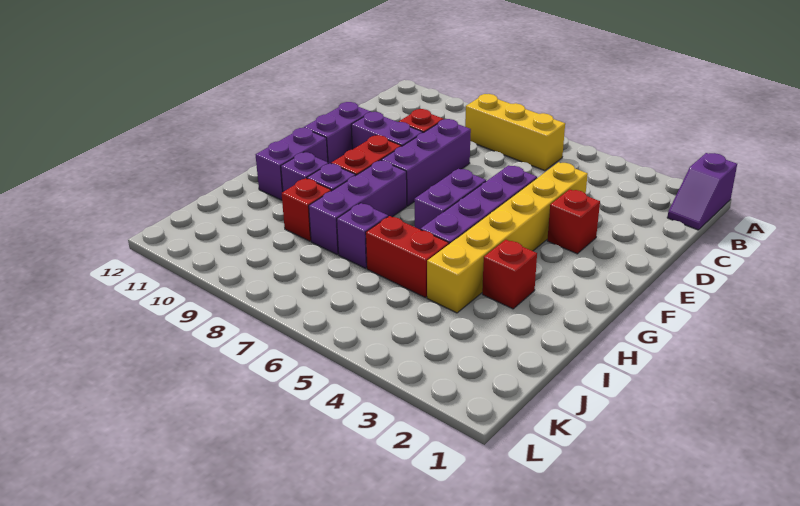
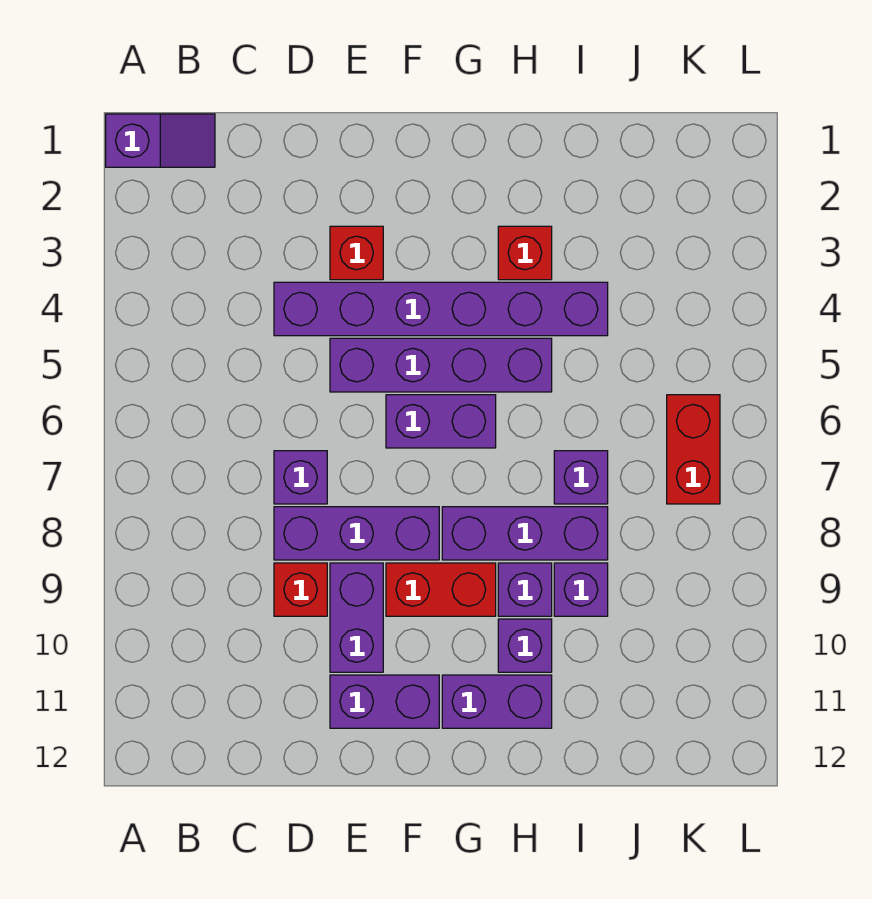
yellow 1x3 brick [465,94,565,171] -> none
yellow 1x6 brick [427,162,588,313] -> purple 1x6 brick [274,282,608,336]
none -> purple 1x1 brick [274,451,327,504]
red 1x2 brick [366,216,449,298] -> red 1x2 brick moved to [667,395,720,504]
red 1x1 brick [282,178,331,241] -> purple 1x1 brick [554,563,608,616]

